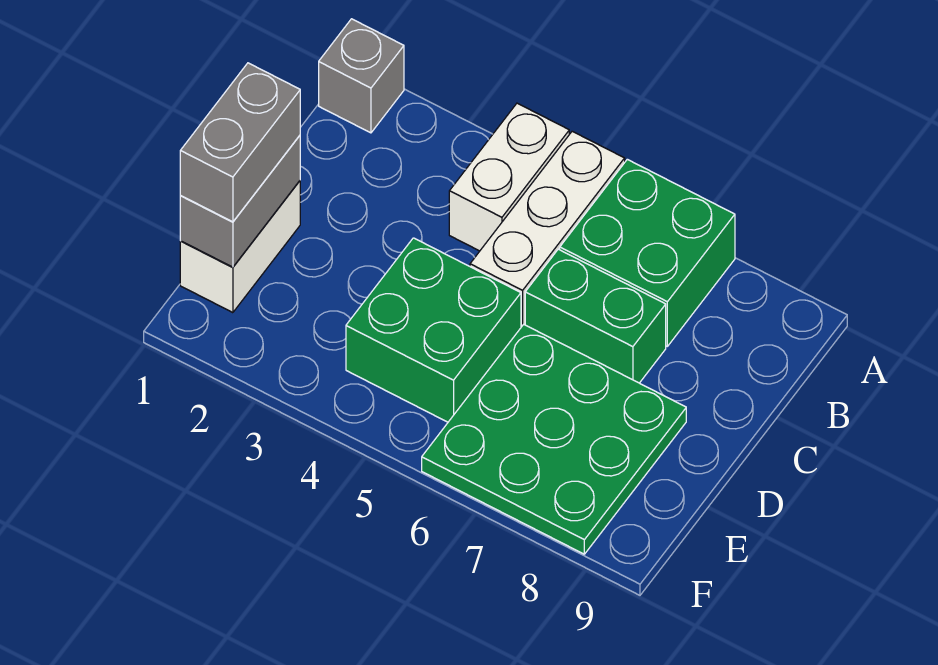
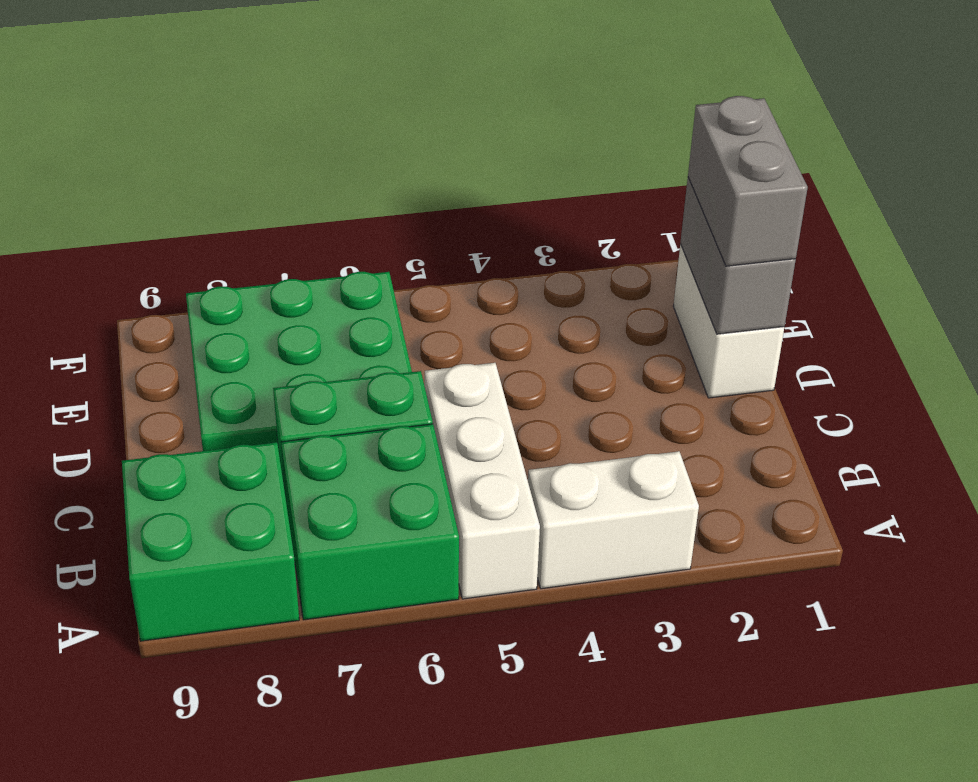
grey 1x1 brick [319,19,404,133] -> none
white 1x2 brick [449,103,569,251] -> white 1x2 brick turned to [528,451,699,589]
green 2x2 brick [346,238,521,422] -> green 2x2 brick moved to [122,442,299,641]

